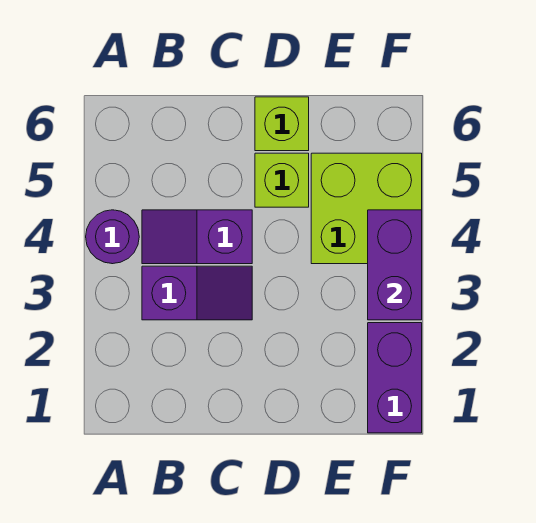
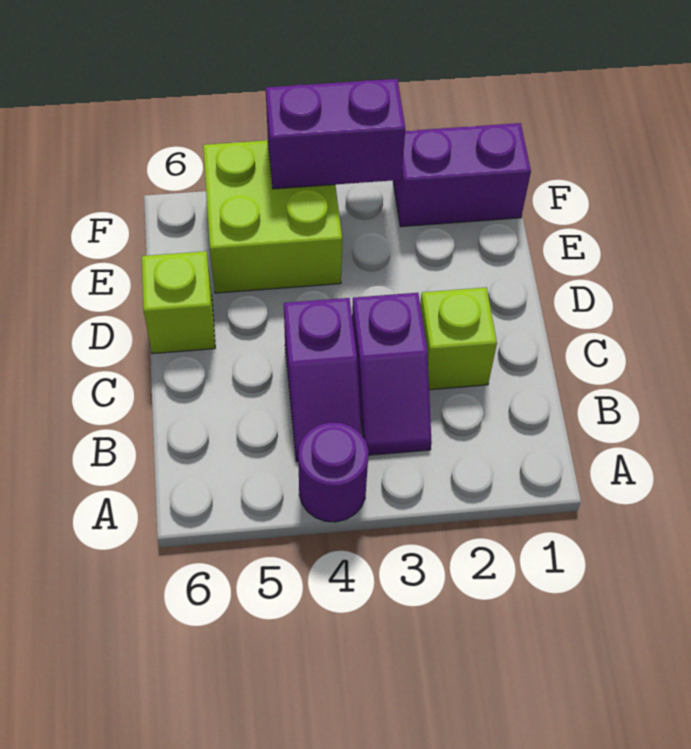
purple 1x2 slope [142,266,252,320] -> purple 1x2 slope turned to [352,293,432,455]
lime 1x1 brick [255,153,309,207] -> lime 1x1 brick moved to [420,287,497,390]

